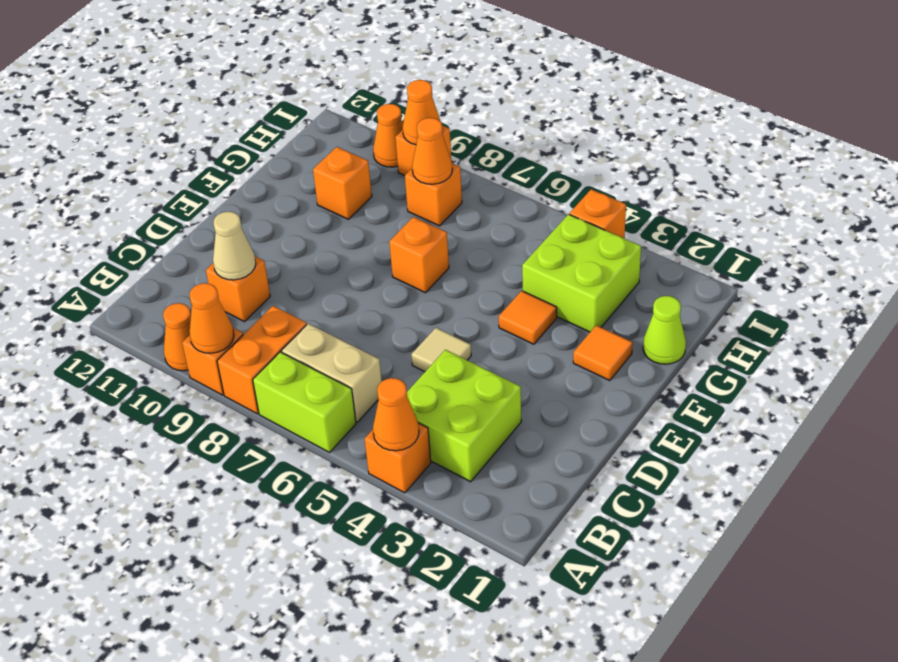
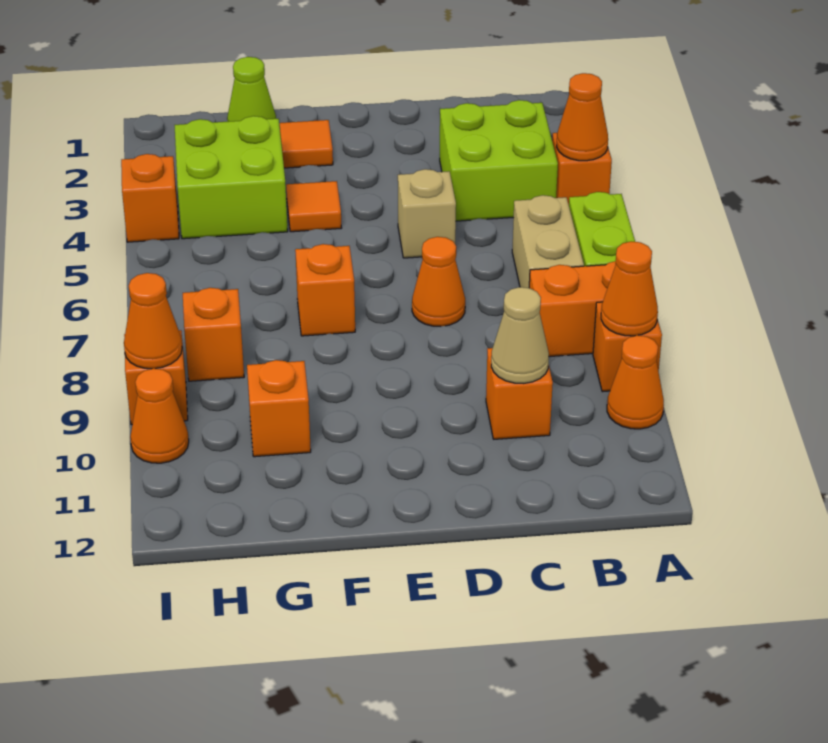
tan 1x1 tile [411,328,471,372] -> tan 1x1 brick [398,169,456,258]
orange 1x1 cone [412,118,452,184] -> orange 1x1 cone moved to [412,237,465,327]

